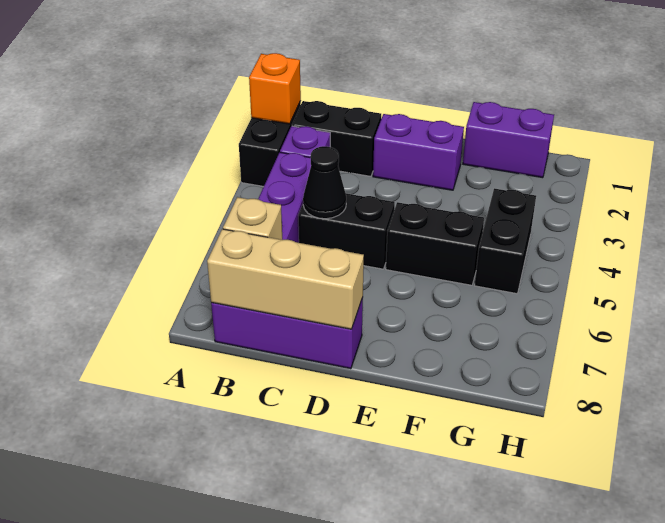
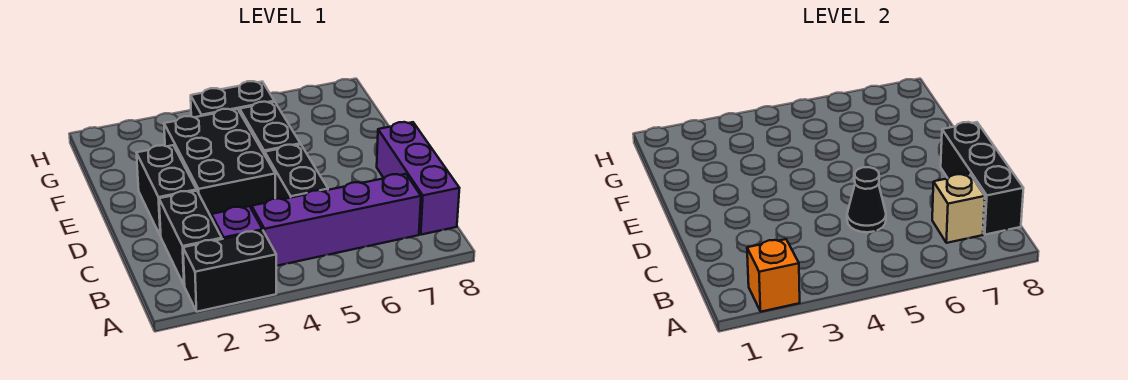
tan 1x3 brick [207,229,364,329] -> black 1x3 brick [941,122,1023,235]
purple 1x2 brick [373,114,464,190] -> black 1x2 brick [137,145,197,236]
none -> black 2x3 brick [164,109,275,218]
purple 1x2 brick [463,102,554,178] -> none

